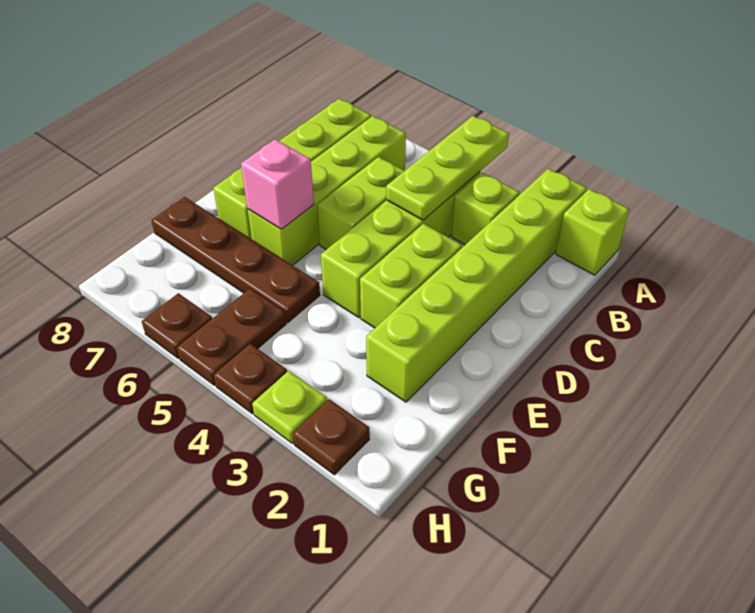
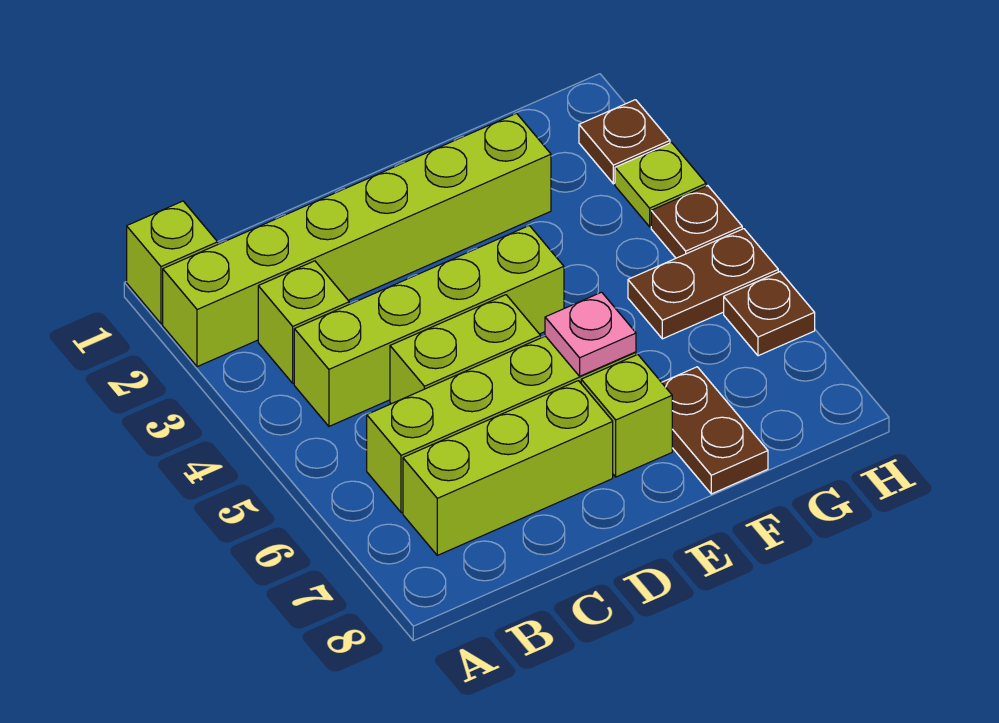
lime 1x3 plate [386,116,509,220] -> none
lime 1x2 brick [360,224,462,328] -> none
pink 1x1 brick [241,139,314,230] -> pink 1x1 plate [545,292,636,376]
brown 1x4 plate [151,197,320,323] -> brown 1x2 plate [662,367,768,494]

